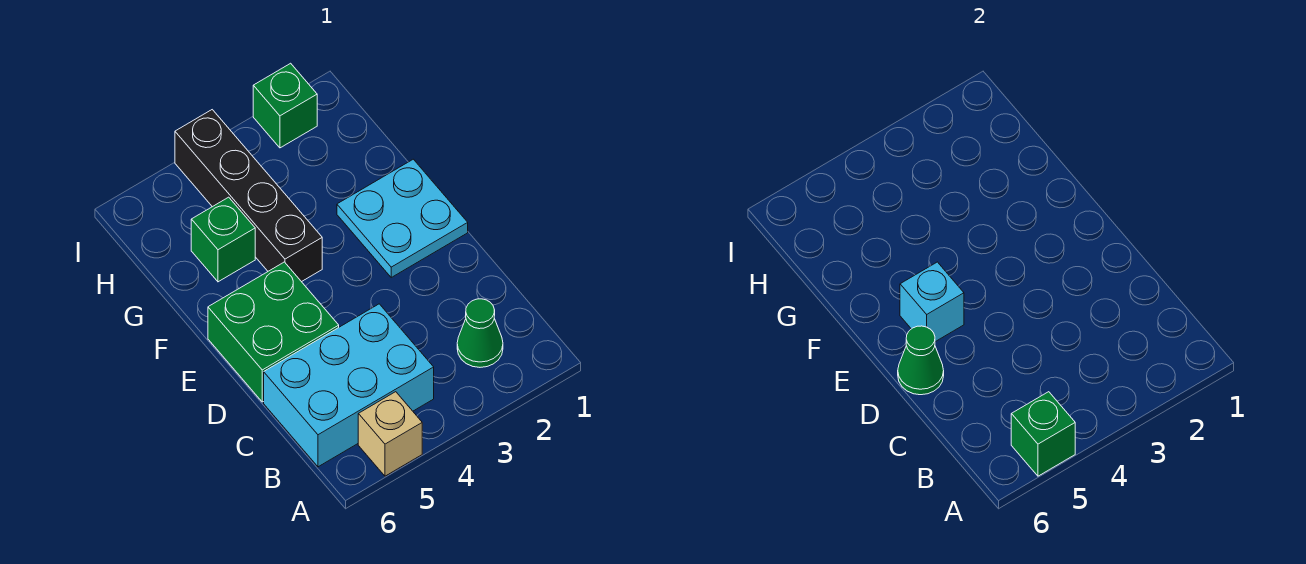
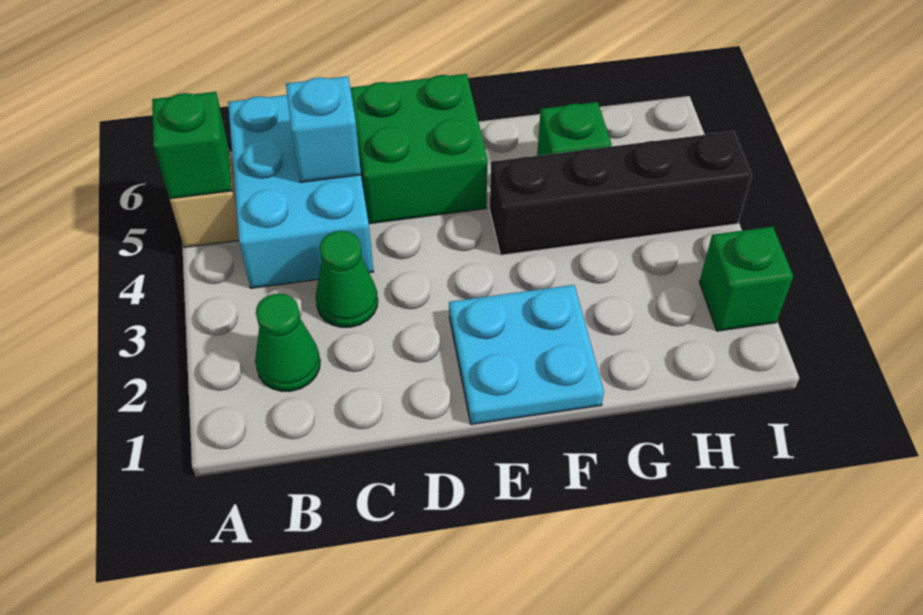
green 1x1 cone [898,326,944,395] -> green 1x1 cone moved to [316,231,378,327]
cyan 1x1 brick [900,262,964,342] -> cyan 1x1 brick moved to [286,76,361,182]

